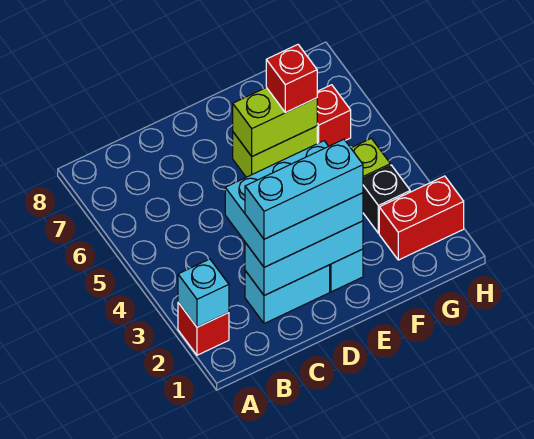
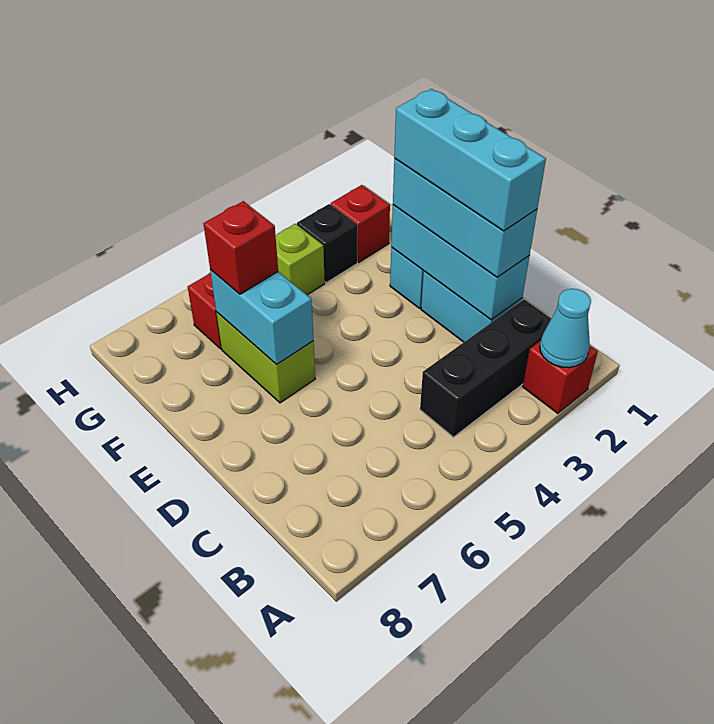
cyan 1x1 brick [178,259,229,327] -> cyan 1x1 cone [540,289,591,368]
none -> black 1x3 brick [420,299,551,437]
cyan 2x3 brick [225,141,363,267] -> cyan 1x3 brick [393,159,537,277]
lime 1x2 brick [233,88,317,156] -> cyan 1x2 brick [210,270,313,364]
red 1x2 brick [379,176,464,260] -> red 1x1 brick [331,185,390,262]

